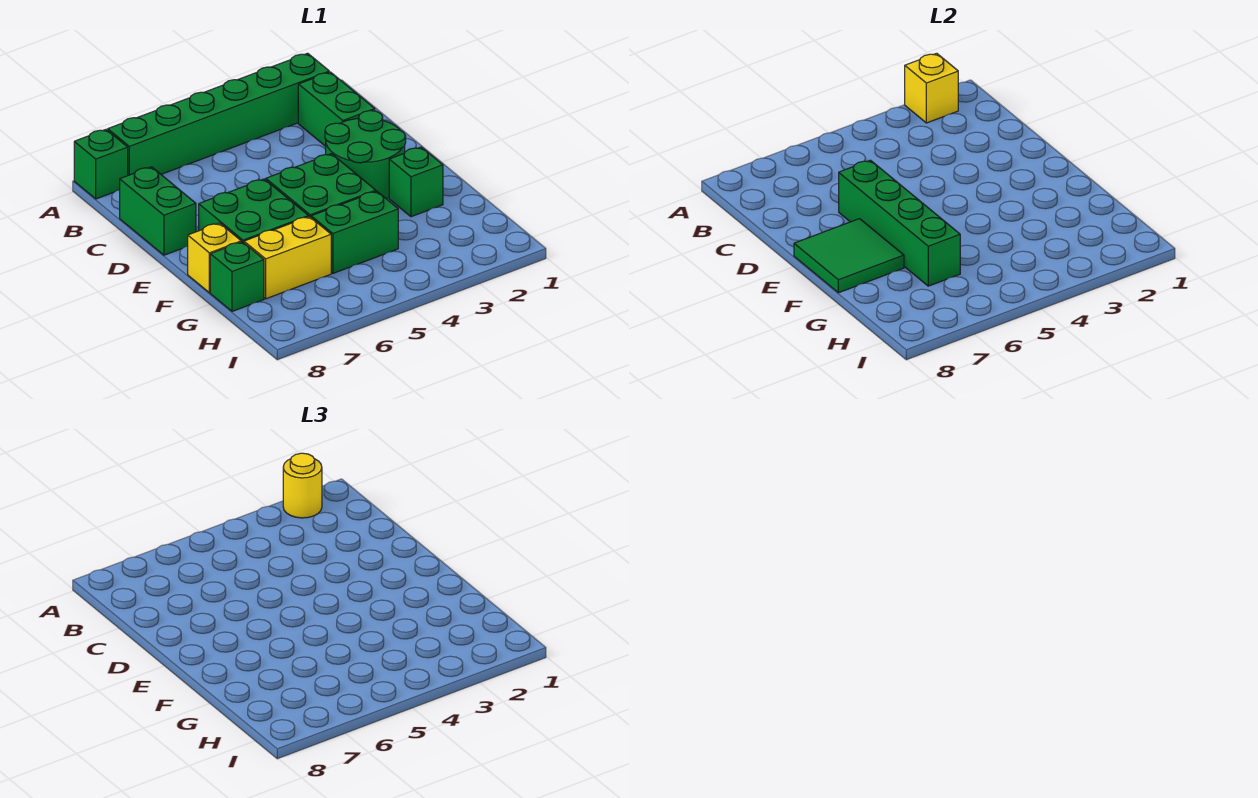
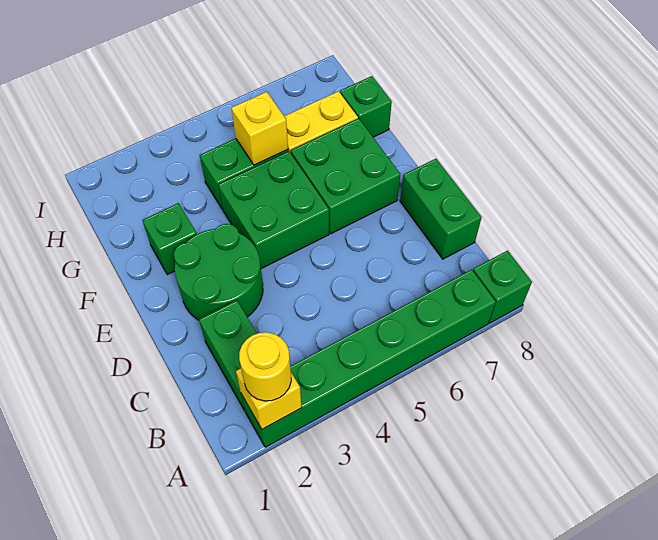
green 1x4 brick [839,160,960,286] -> none
green 2x2 tile [794,219,904,293] -> none
yellow 1x1 brick [188,223,241,293] -> yellow 1x1 brick moved to [232,92,288,165]

